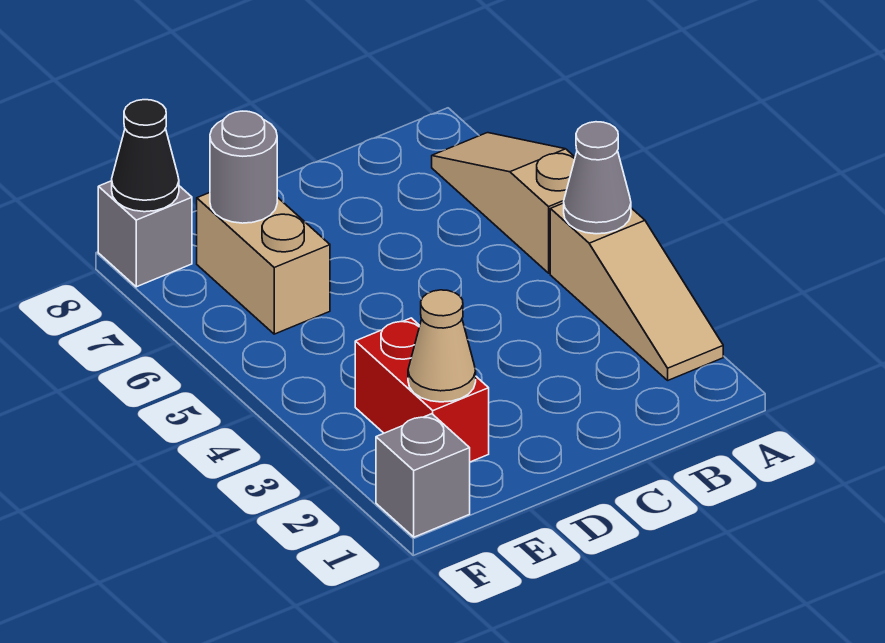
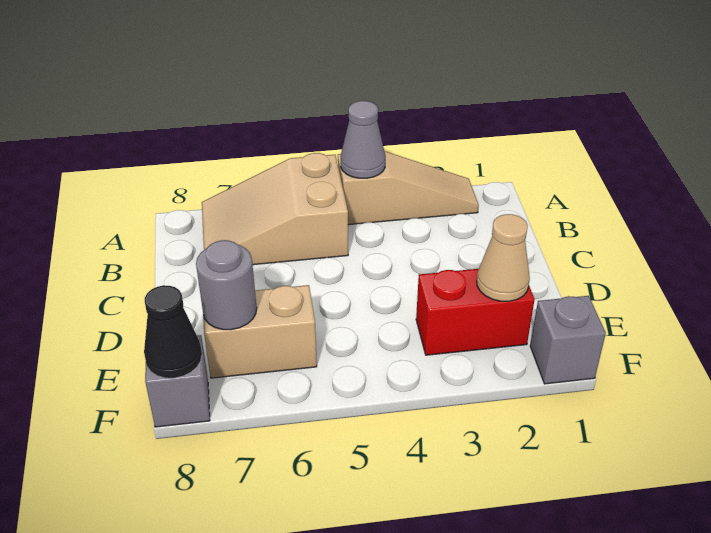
tan 1x3 slope [432,133,575,273] -> tan 2x3 slope [202,153,348,265]

